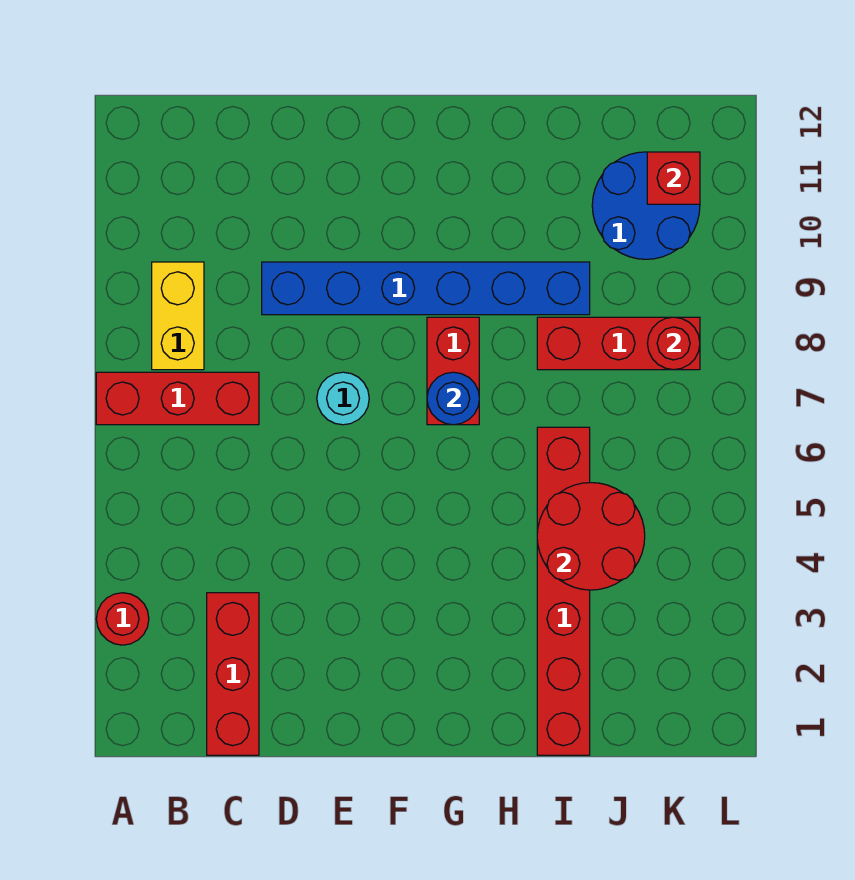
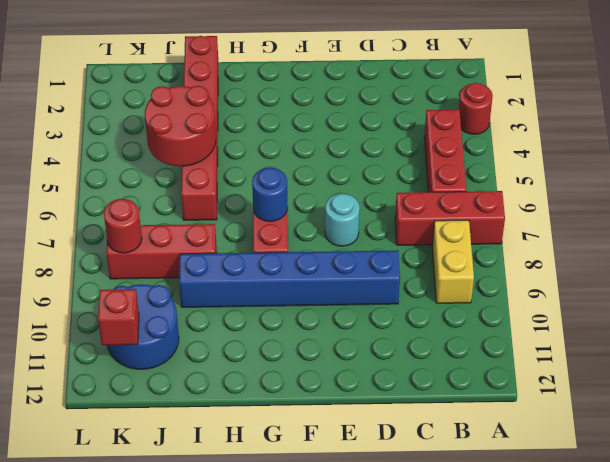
red 1x3 brick [207,593,259,755] -> red 1x3 brick moved to [424,110,466,192]

